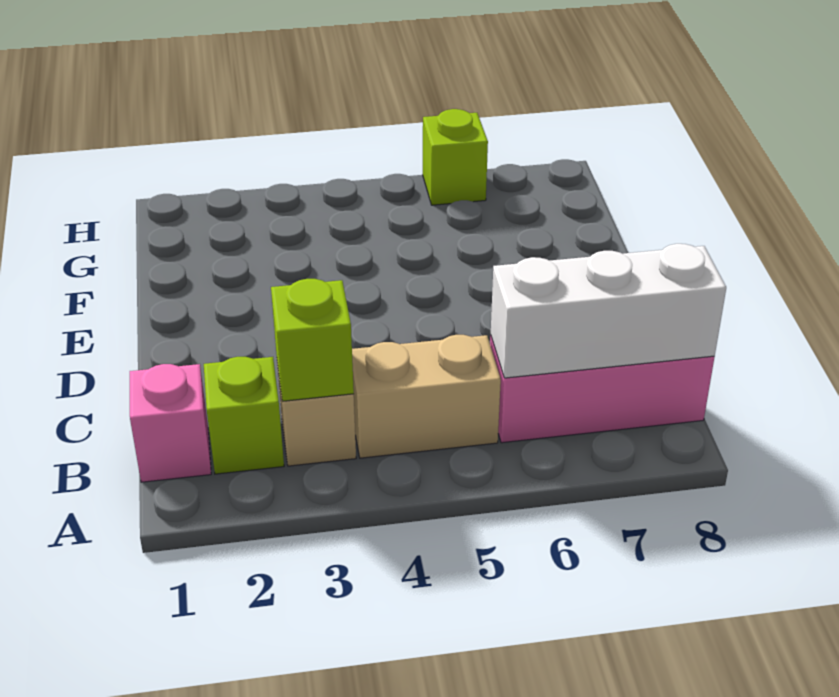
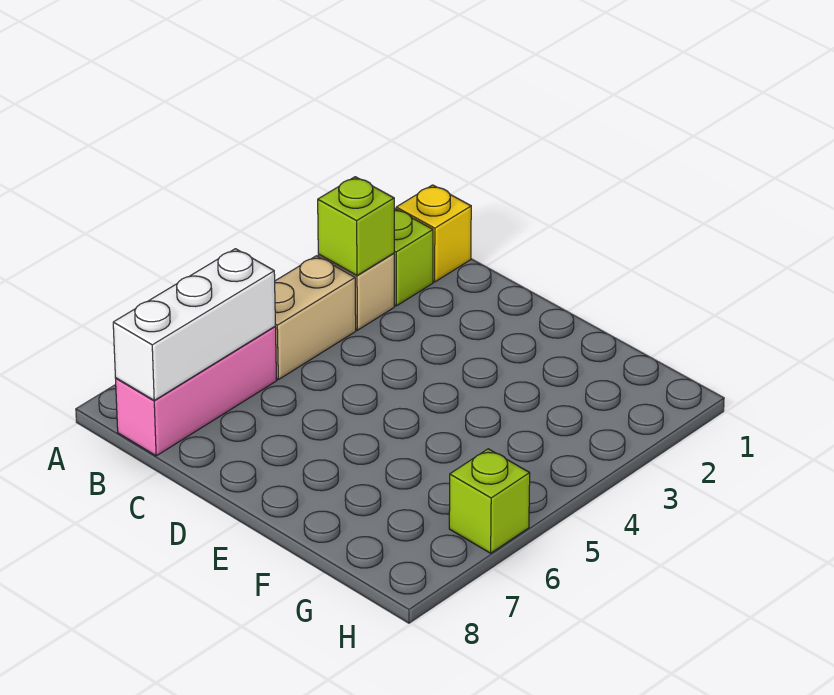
pink 1x1 brick [130,364,211,482] -> yellow 1x1 brick [396,185,471,282]

